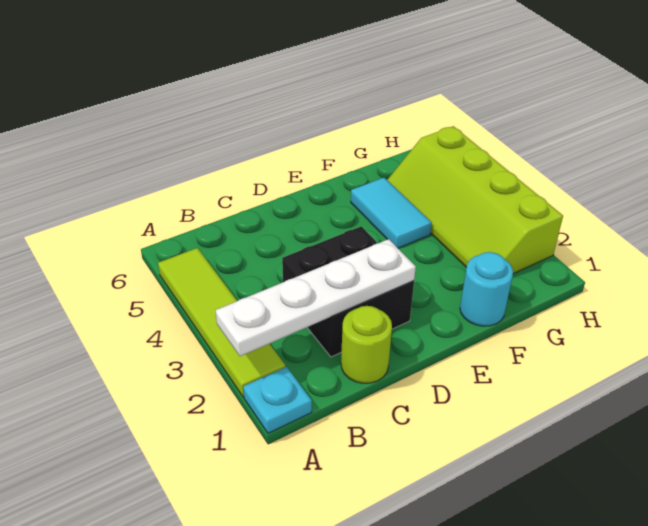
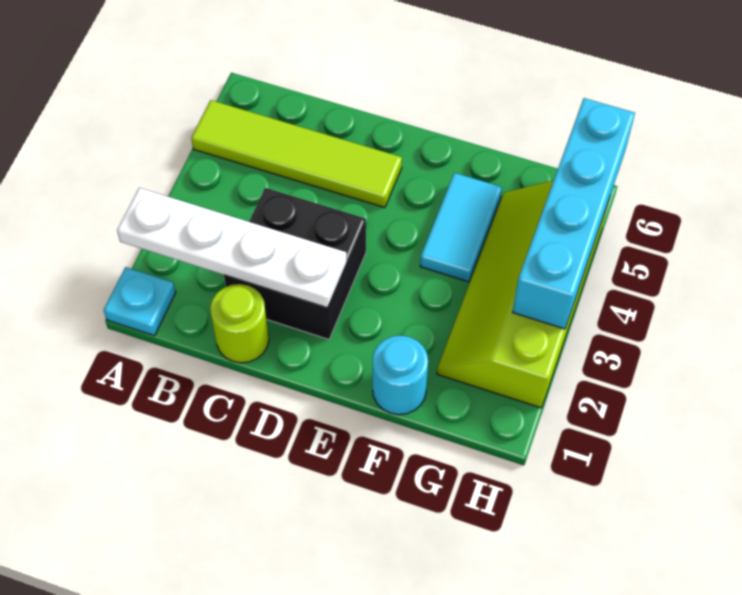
lime 1x4 tile [158,248,286,397] -> lime 1x4 tile turned to [191,100,402,208]
none -> cyan 1x4 brick [513,98,635,329]

